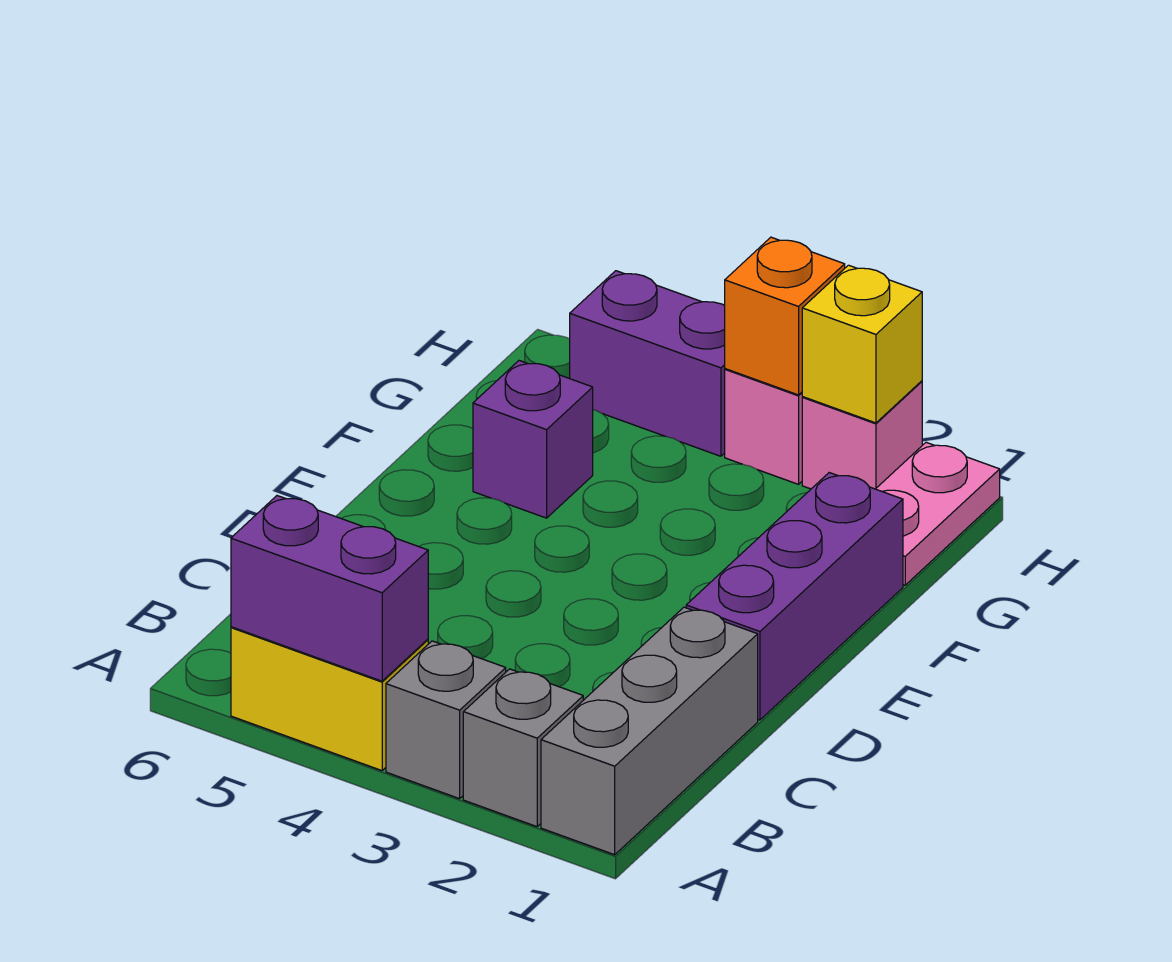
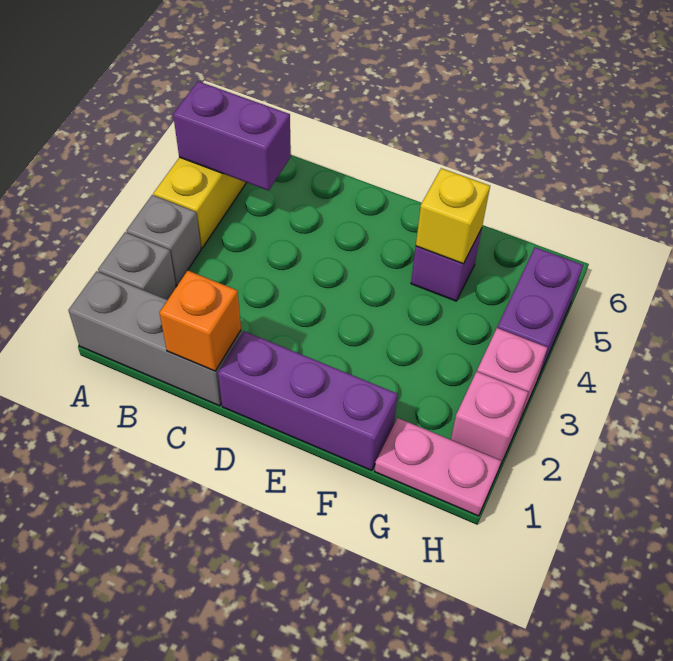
purple 1x2 brick [231,496,428,681] -> purple 1x2 brick turned to [173,81,291,191]
yellow 1x1 brick [802,265,922,423] -> yellow 1x1 brick moved to [416,168,490,264]
orange 1x1 brick [725,237,845,395] -> orange 1x1 brick moved to [159,270,241,371]

